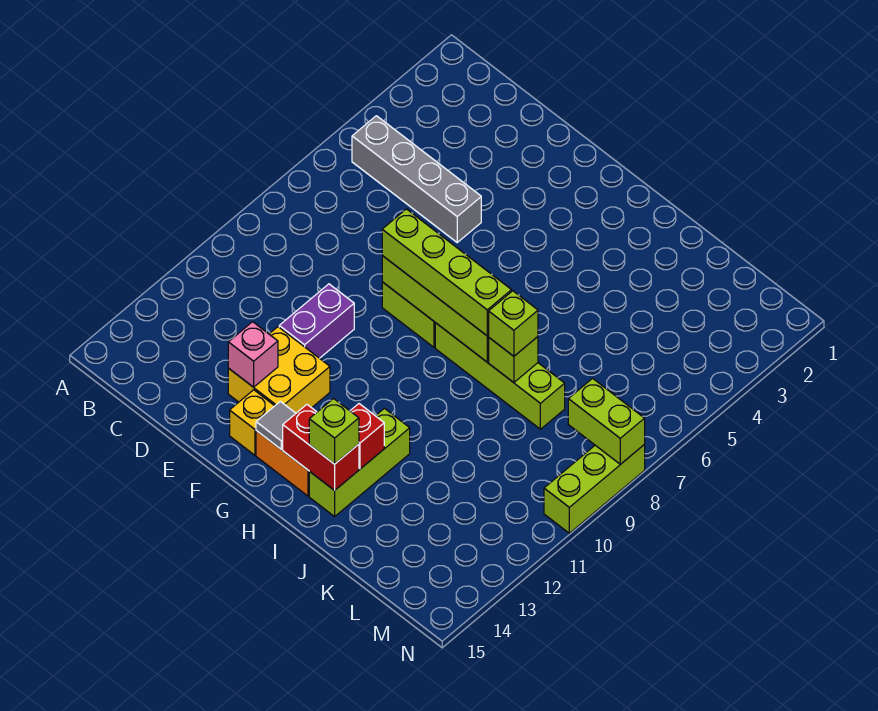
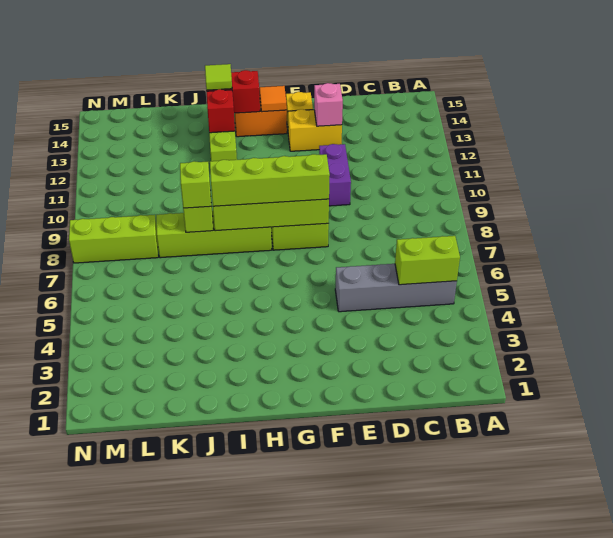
yellow 2x2 brick [228,327,330,413] -> yellow 1x2 brick [288,109,342,151]
grey 1x1 tile [256,401,296,449] -> orange 1x1 tile [260,86,287,112]
lime 1x1 brick [309,399,359,464] -> lime 1x1 tile [205,64,232,90]
lime 1x2 brick [568,378,645,464] -> lime 1x2 brick moved to [395,236,460,285]
lime 1x3 brick [544,444,645,533] -> lime 1x3 brick turned to [69,215,158,263]

